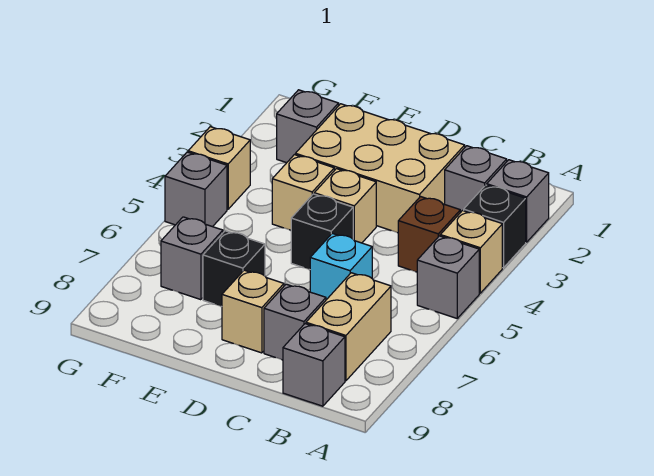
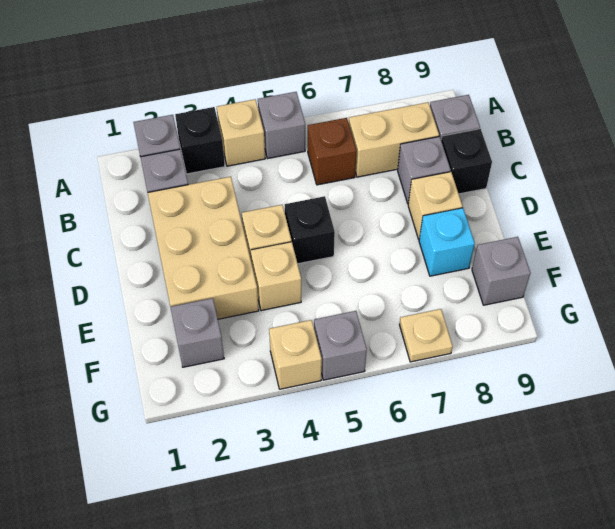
brown 1x1 brick [398,197,460,272] -> brown 1x1 brick moved to [308,118,357,185]
cyan 1x1 brick [310,233,372,300] -> cyan 1x1 brick moved to [419,208,475,276]
black 1x1 brick [203,231,265,307] -> black 1x1 brick moved to [441,129,492,194]
grey 1x1 brick [161,217,223,300] -> grey 1x1 brick moved to [472,237,531,305]
none -> tan 1x1 plate [399,309,453,362]

